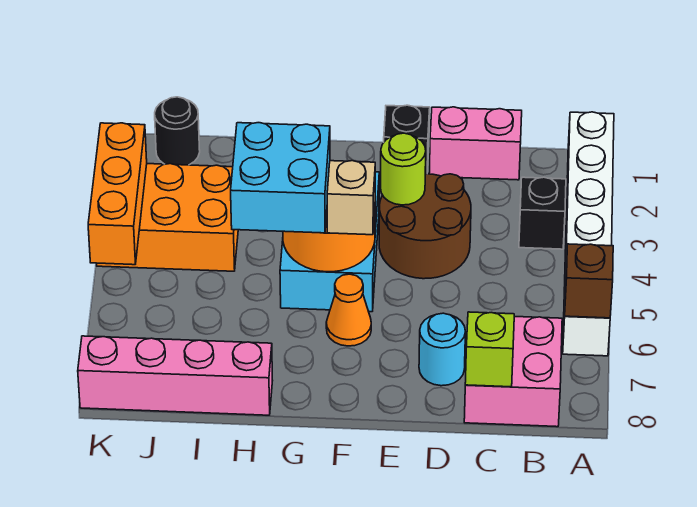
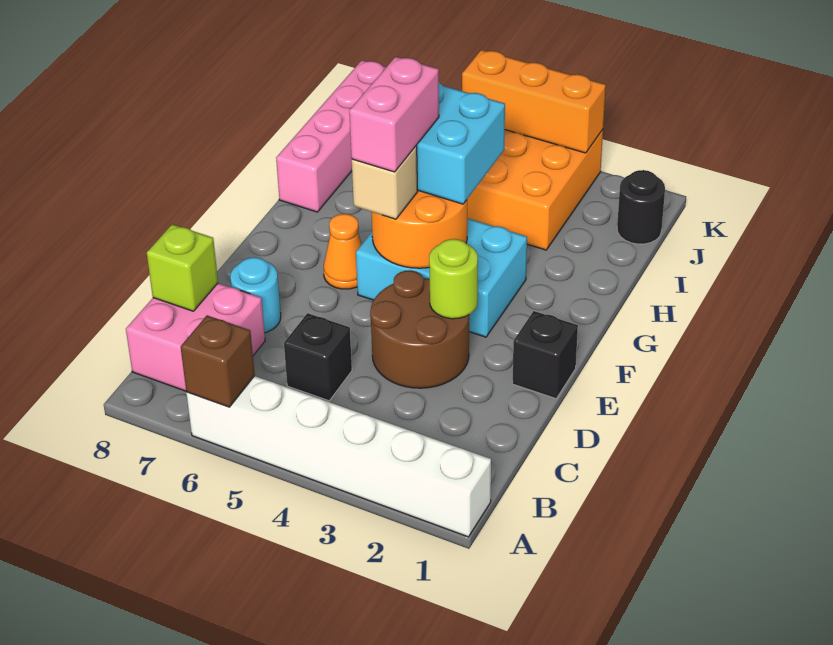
black 1x1 brick [519,177,566,249] -> black 1x1 brick moved to [284,313,352,401]
pink 1x2 brick [429,107,522,180] -> pink 1x2 brick moved to [349,57,439,172]

